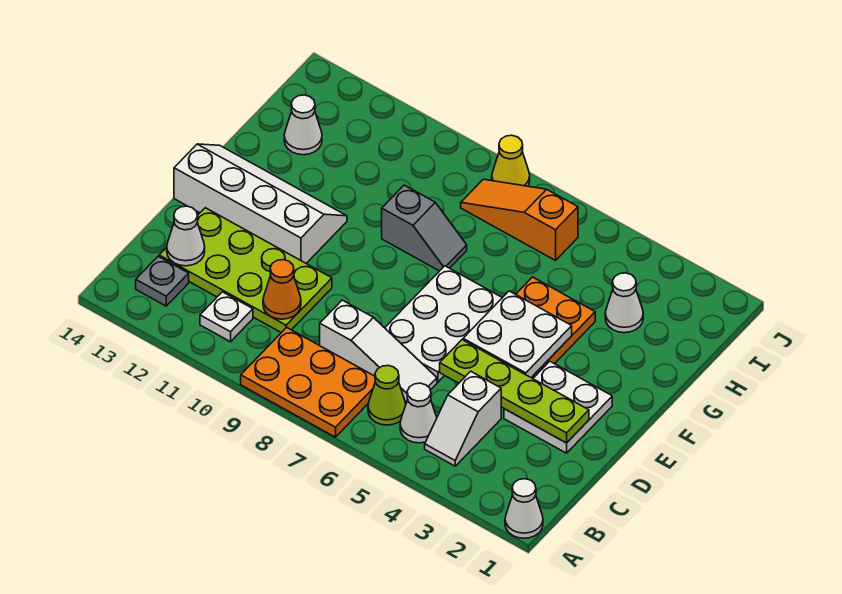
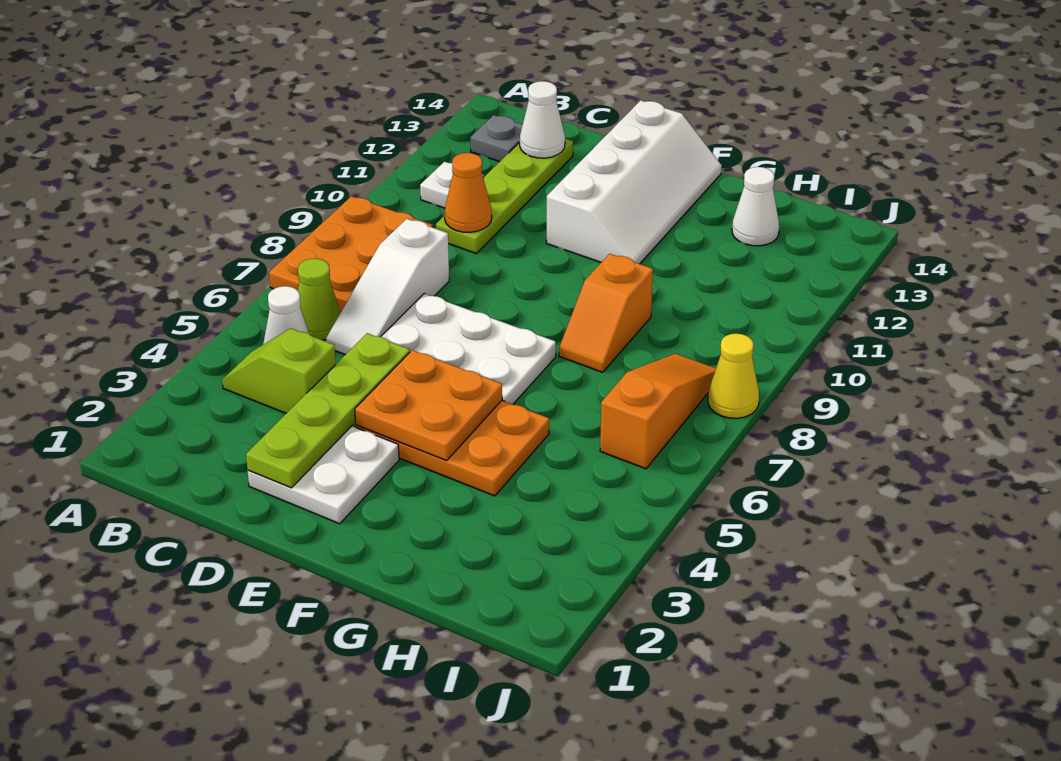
white 1x1 cone [505,479,543,538] -> none
white 1x2 slope [425,371,501,466] -> lime 1x2 slope [222,328,336,413]
lime 2x4 plate [159,208,332,333] -> lime 1x4 plate [436,139,573,254]
white 2x2 plate [463,291,572,377] -> orange 2x2 plate [355,350,502,461]
grey 1x2 slope [382,185,467,271] -> orange 1x2 slope [559,254,653,372]
white 1x1 cone [605,273,643,333] -> none

